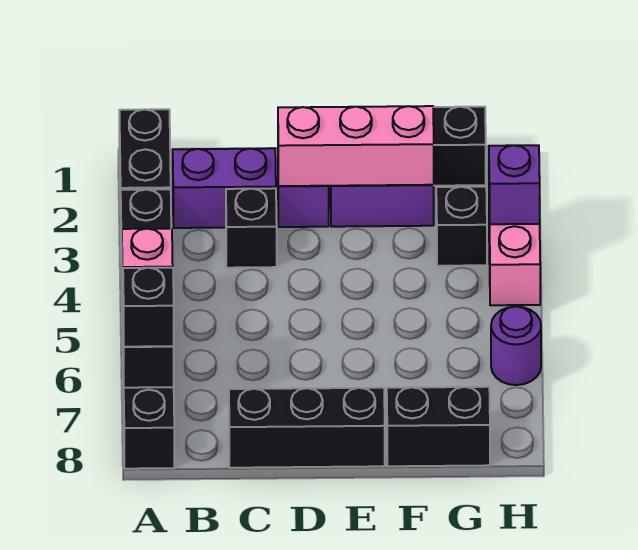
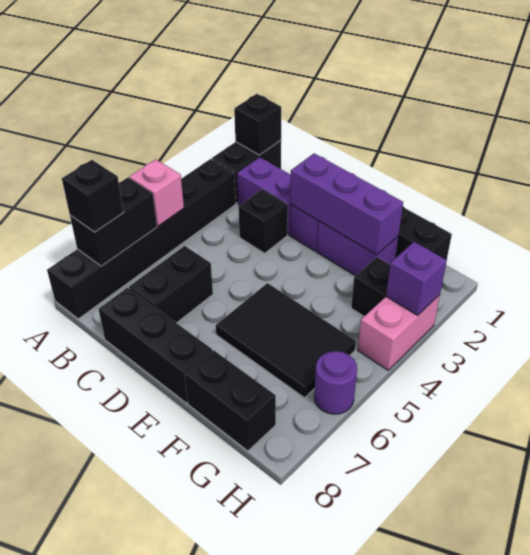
none -> black 1x1 brick [234,94,281,155]
none -> black 1x2 brick [129,246,213,323]
pink 1x3 brick [278,106,434,186] -> purple 1x3 brick [290,153,403,255]
none -> black 2x3 tile [216,283,356,398]

